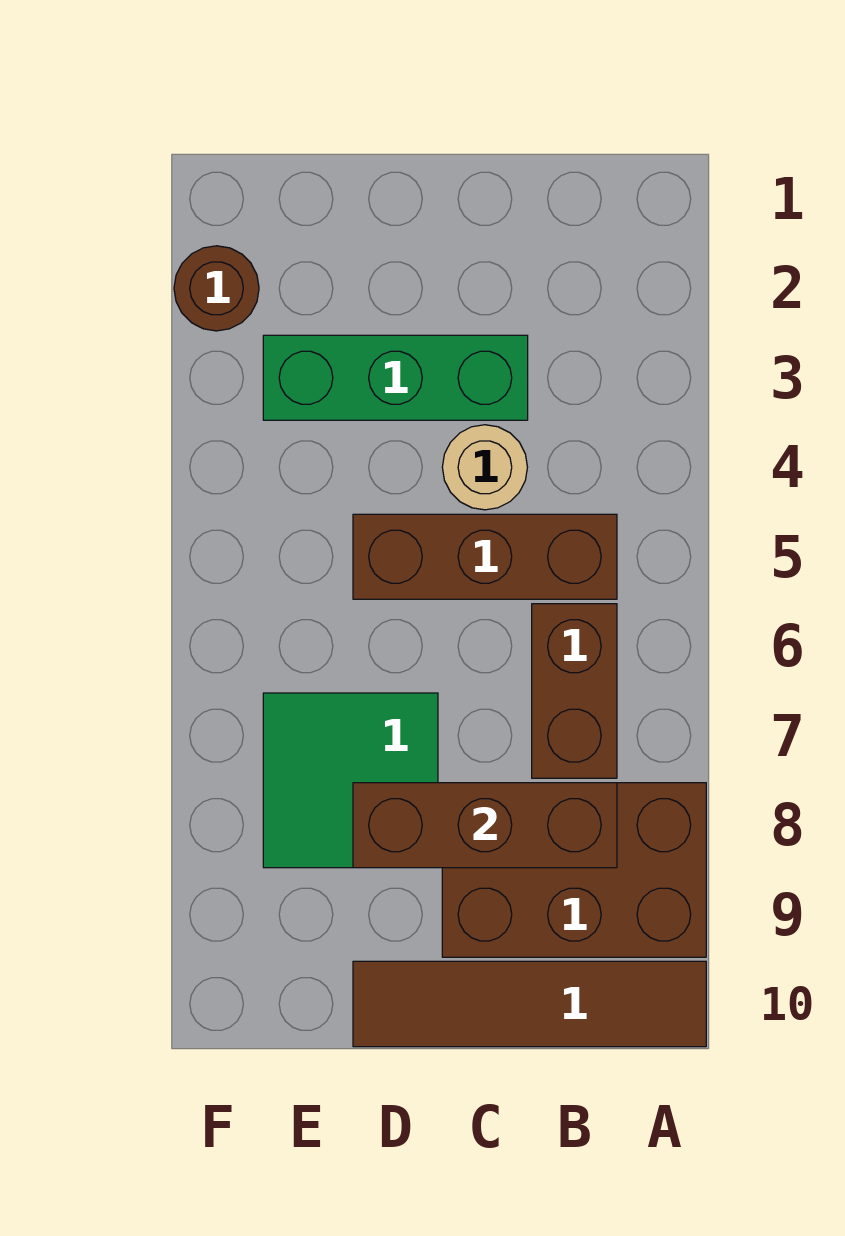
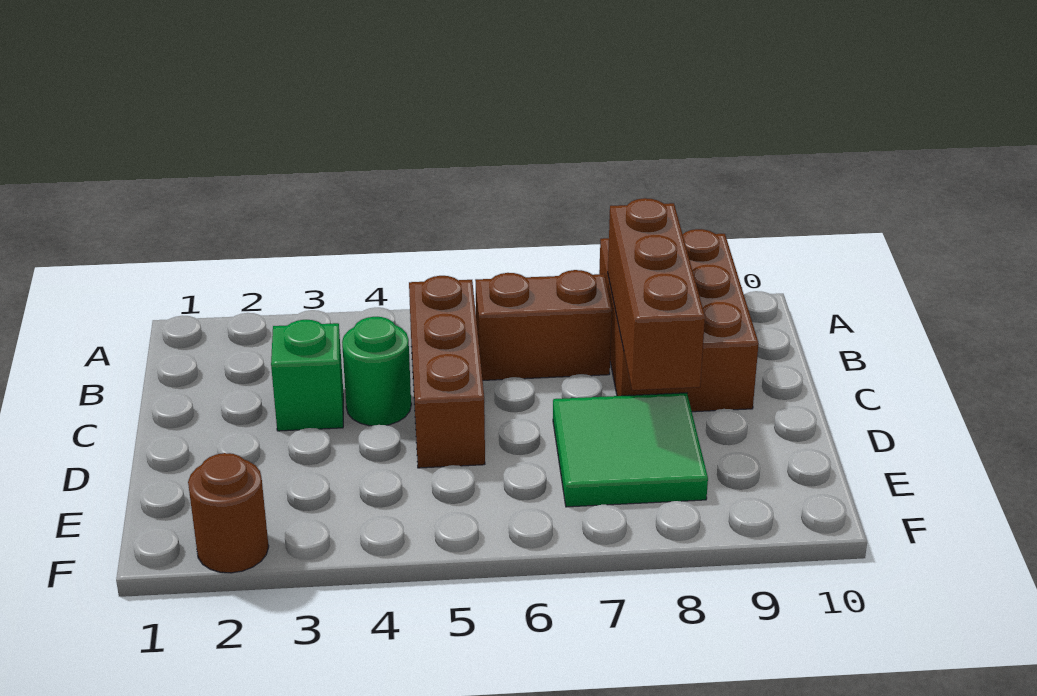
brown 1x4 tile [353,961,706,1047] -> none
green 1x3 brick [263,335,528,420] -> green 1x1 brick [271,320,343,431]
tan 1x1 round brick [442,425,527,510] -> green 1x1 round brick [342,317,411,426]

